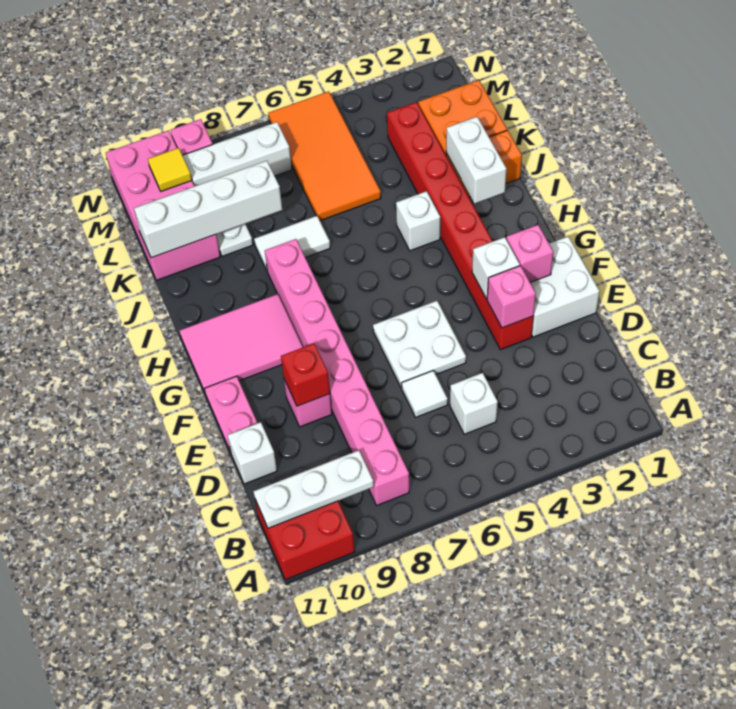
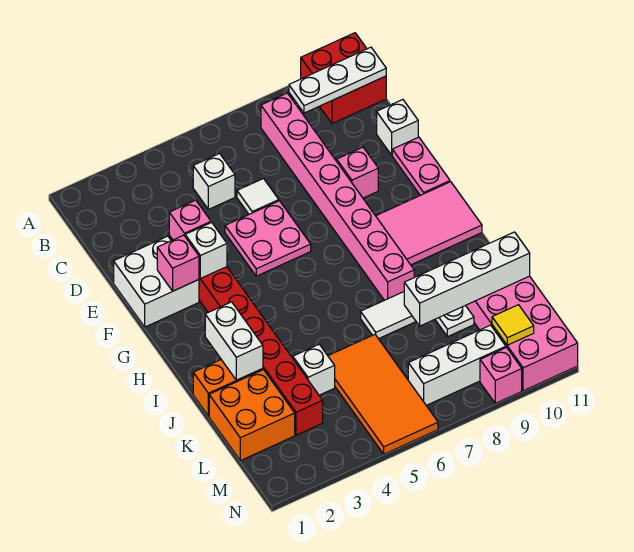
white 2x2 plate [373,301,466,388] -> pink 2x2 plate [225,201,311,276]
red 1x1 brick [281,344,330,406] -> none
white 1x1 brick [396,191,440,251] -> white 1x1 brick moved to [293,344,335,395]

